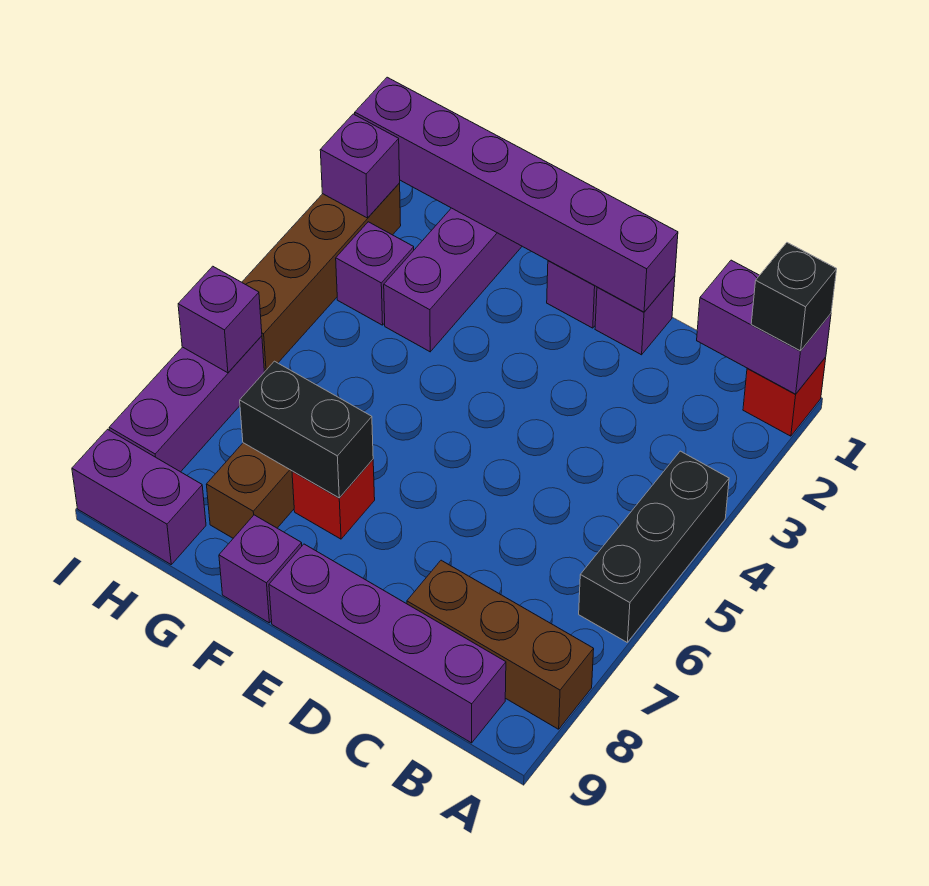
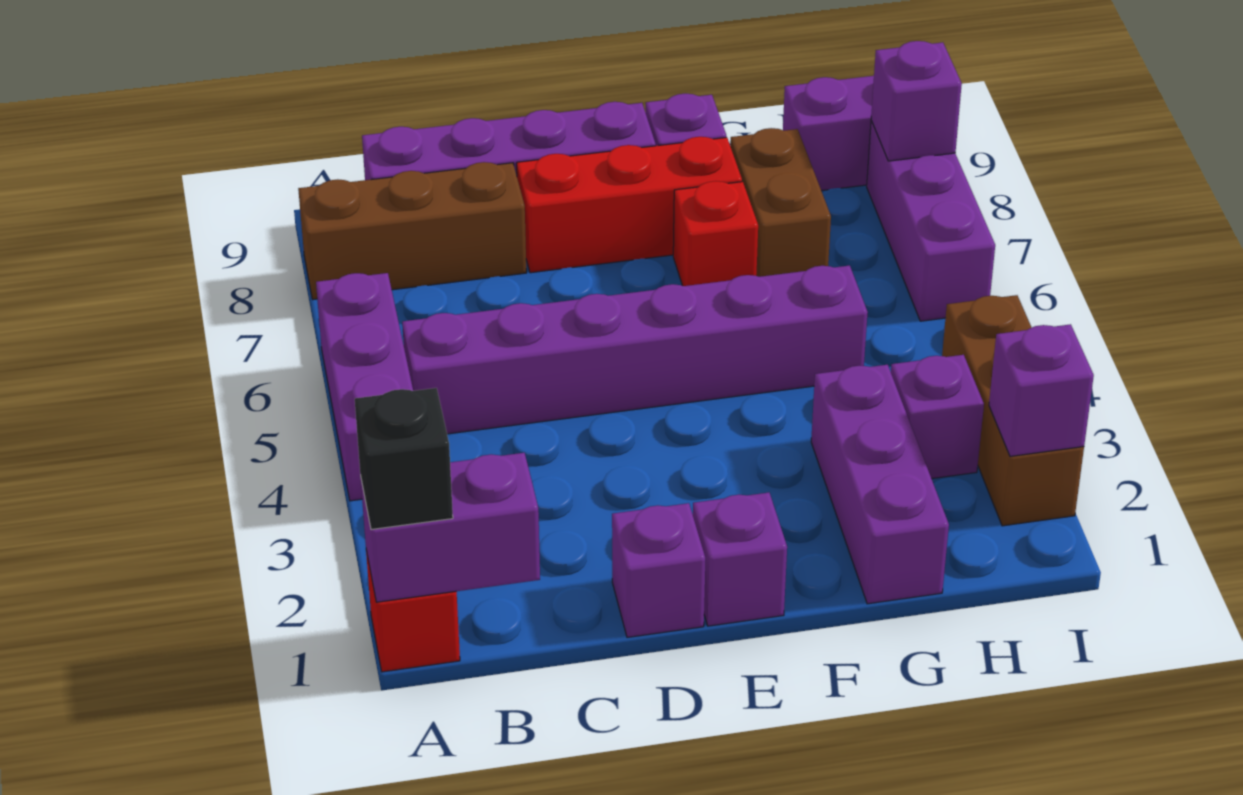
black 1x3 brick [579,451,729,642] -> purple 1x3 brick [316,273,413,501]
purple 1x6 brick [355,77,678,312] -> purple 1x6 brick moved to [402,265,868,434]
none -> red 1x3 brick [517,137,742,273]
black 1x2 brick [240,361,373,498] -> none
brown 1x4 brick [242,183,401,372] -> brown 1x3 brick [942,295,1084,526]
purple 1x1 brick [178,266,262,373] -> purple 1x1 brick moved to [871,41,962,161]

